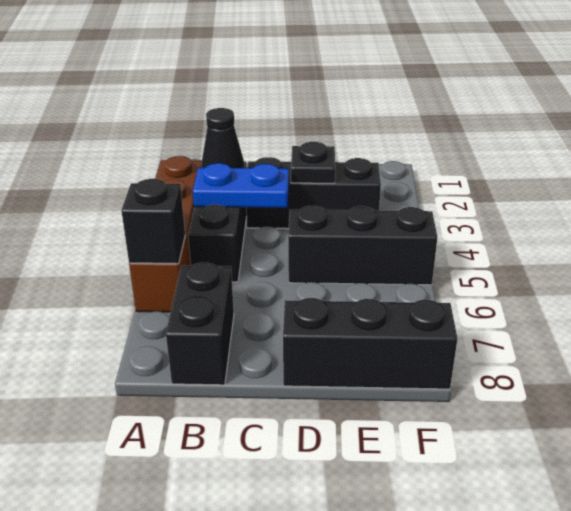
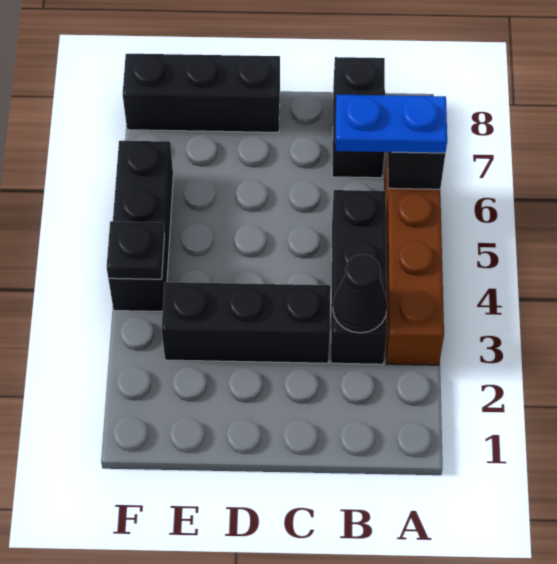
blue 1x2 plate [193,163,289,208] -> blue 1x2 plate moved to [336,94,447,153]
black 1x1 plate [291,142,335,183] -> black 1x1 plate moved to [107,221,164,279]
black 1x3 brick [288,206,438,285] -> black 1x3 brick turned to [108,141,173,311]

